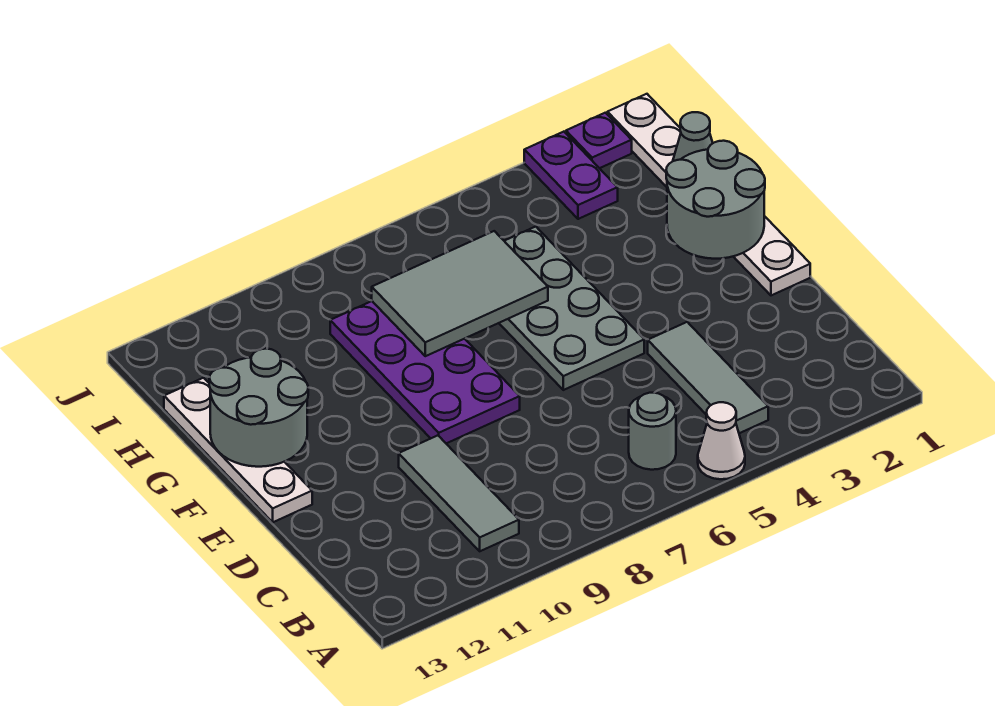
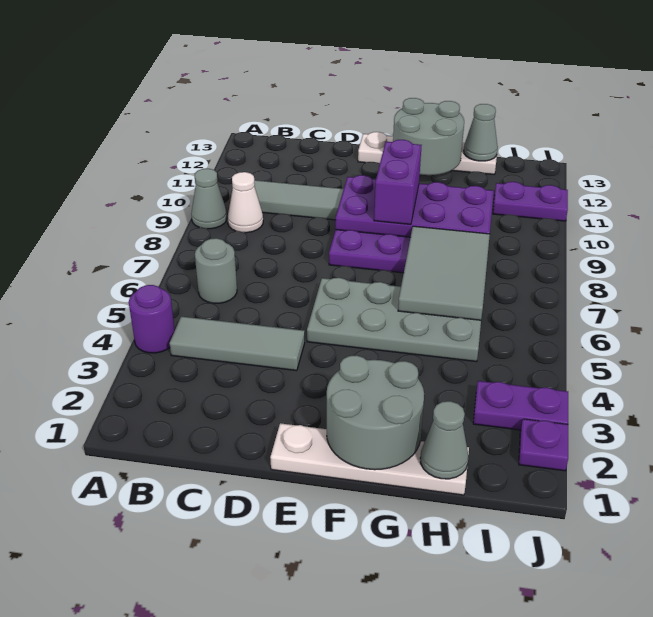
none -> purple 1x1 round brick [129,285,175,353]
white 1x1 cone [698,402,745,479] -> white 1x1 cone moved to [228,172,263,233]
none -> grey 1x1 cone [191,169,227,229]
white 1x6 plate [607,94,810,295] -> white 1x4 plate [270,423,469,495]
none -> purple 2x4 plate [335,175,494,237]
none -> purple 1x2 brick [374,140,422,224]
none -> grey 1x1 cone [464,104,498,161]
none -> purple 1x2 plate [493,182,568,221]

